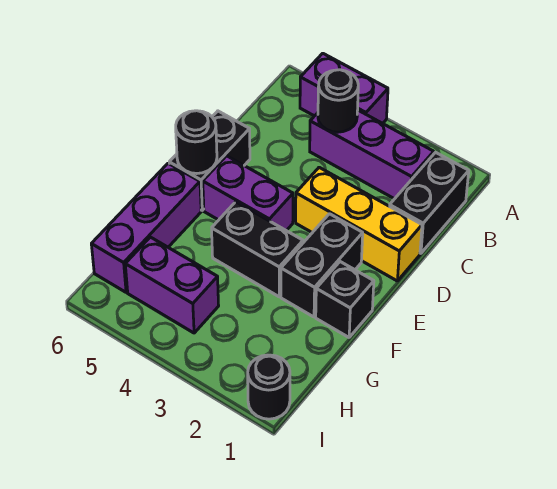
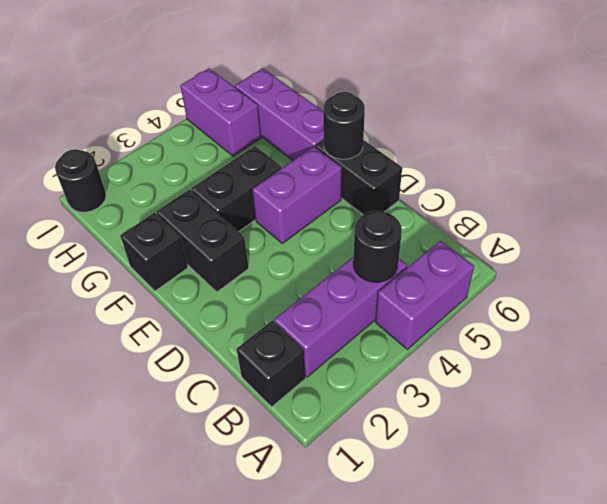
black 1x2 brick [390,152,469,253] -> black 1x1 brick [237,321,306,407]
yellow 1x3 brick [296,167,422,281] -> none
purple 1x2 brick [125,237,219,333] -> purple 1x2 brick turned to [180,68,261,156]

